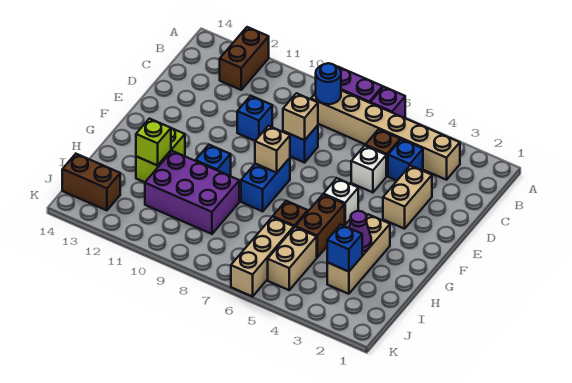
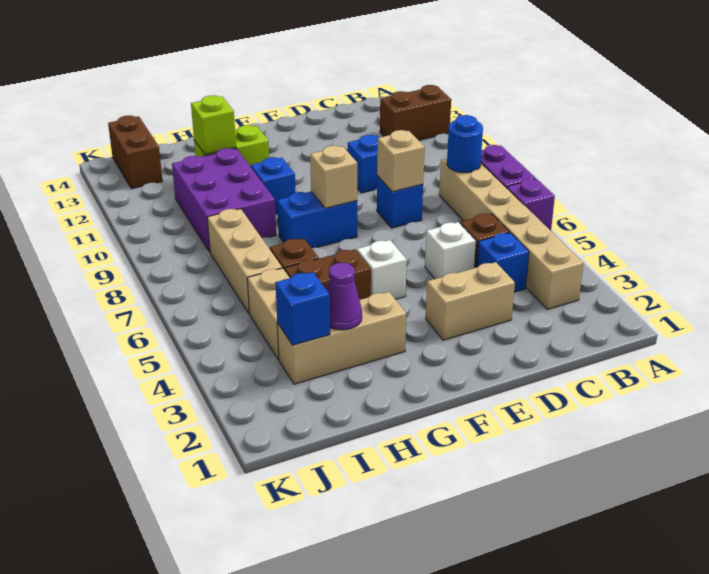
tan 1x2 brick [268,227,317,290] -> tan 1x2 brick turned to [247,268,289,360]
tan 1x3 brick [231,217,294,297] -> tan 1x3 brick turned to [207,209,282,314]

